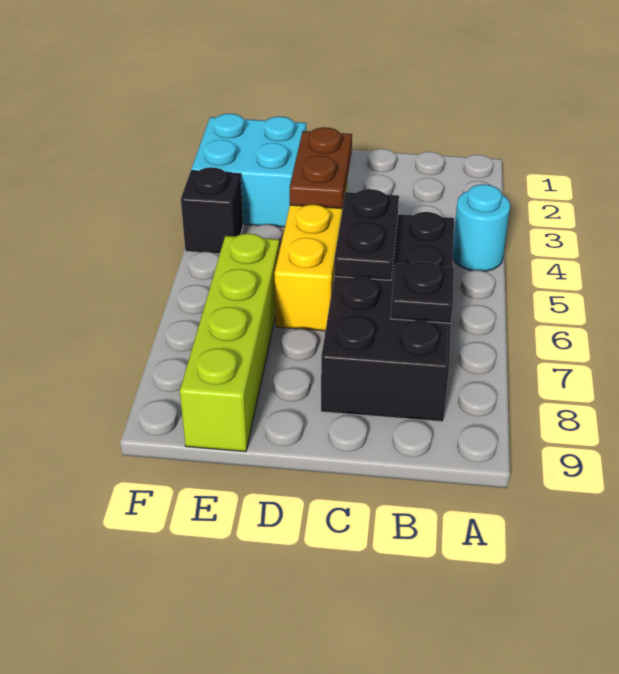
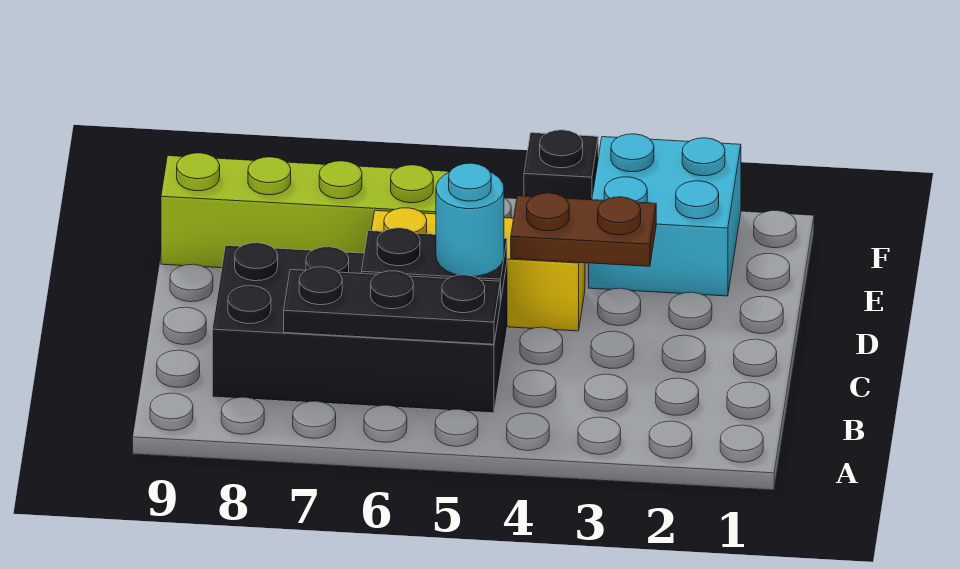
cyan 1x1 round brick [453,184,510,271] -> cyan 1x1 round brick moved to [436,163,504,276]
black 1x1 plate [391,262,454,323] -> black 1x3 plate [284,267,500,344]

